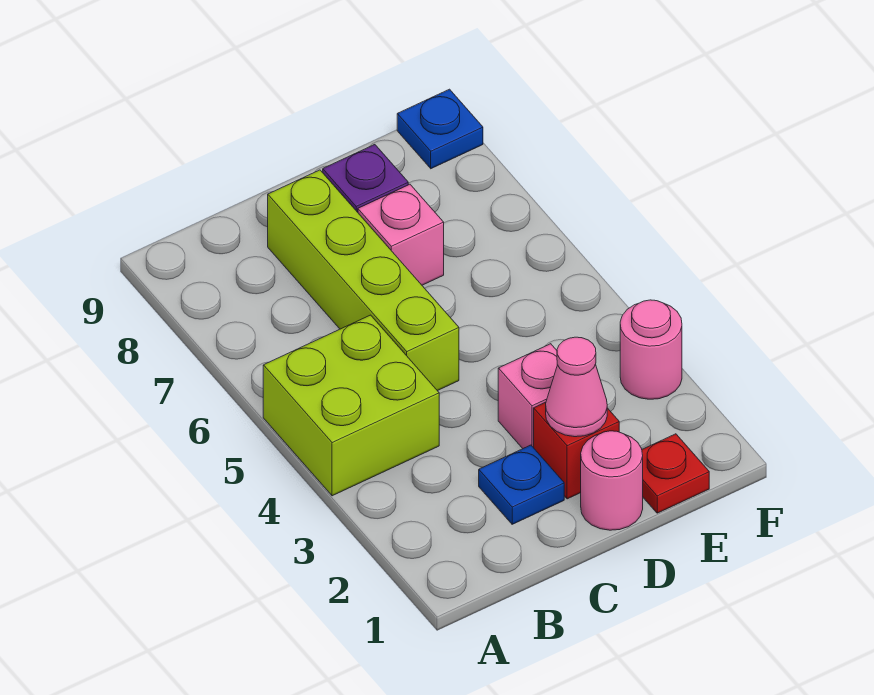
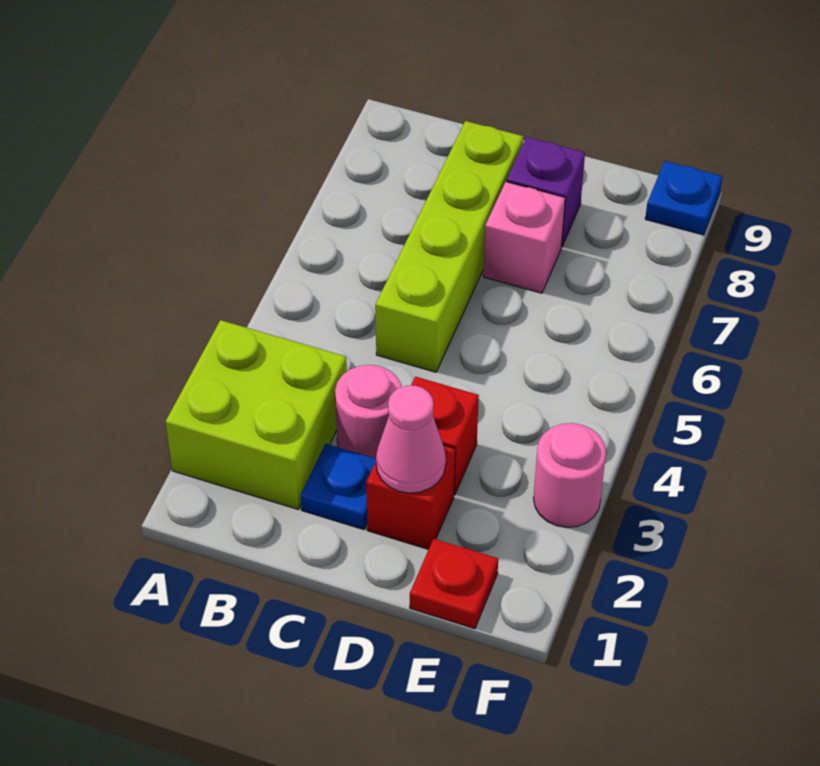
lime 2x2 brick [263,315,439,496] -> lime 2x2 brick moved to [165,320,347,509]
pink 1x1 round brick [581,431,643,530] -> pink 1x1 round brick moved to [335,365,402,459]
pink 1x1 brick [498,344,557,448] -> red 1x1 brick [411,377,479,495]

